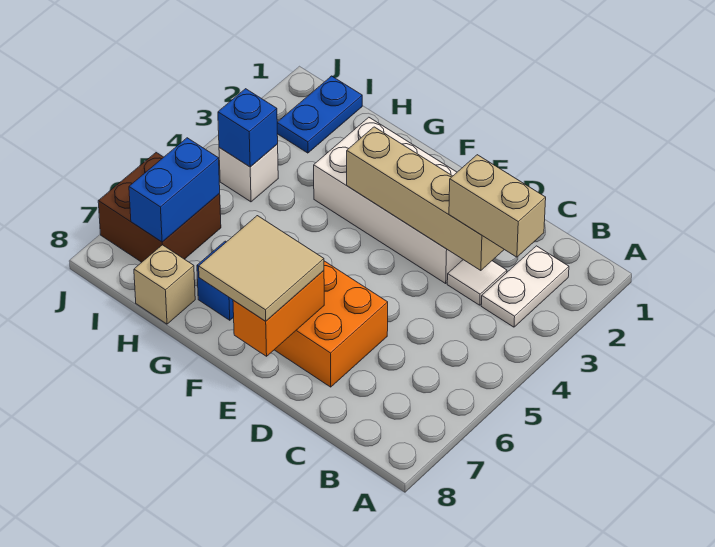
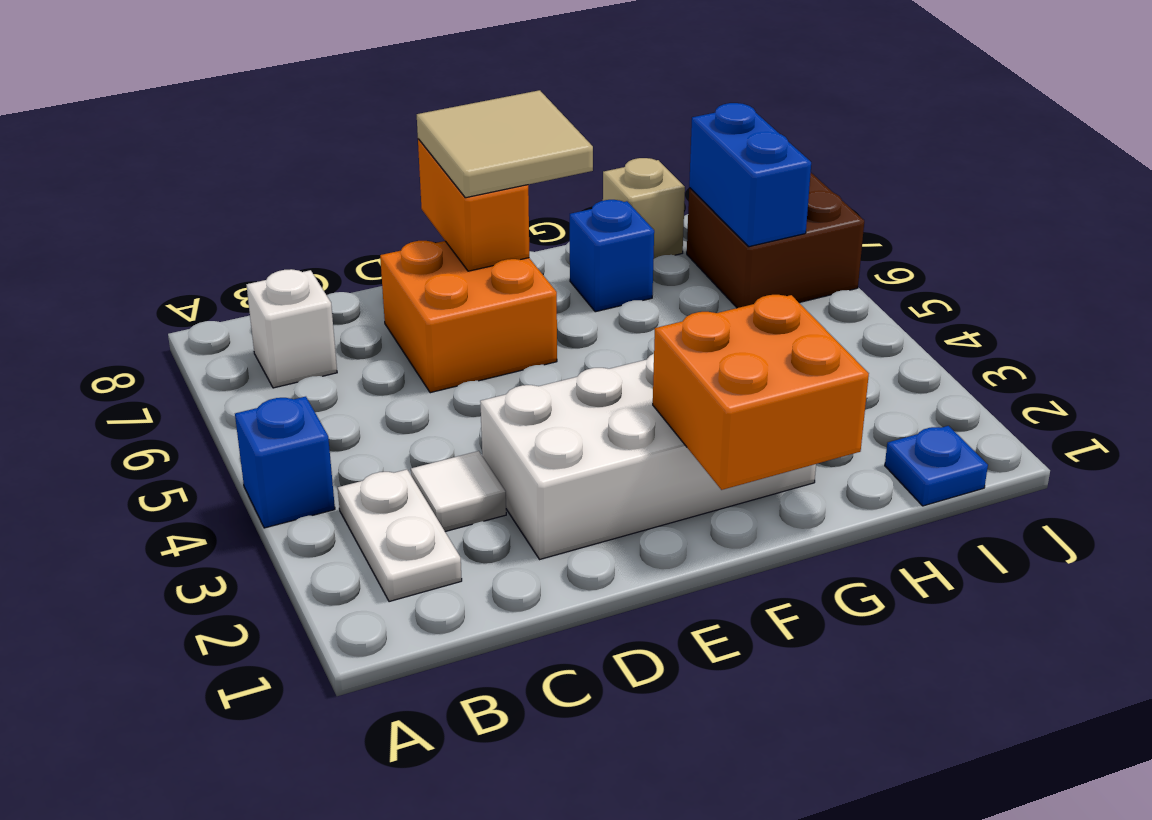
tan 1x2 brick [449,155,546,257] -> none
tan 1x4 brick [347,127,504,271] -> none
none -> orange 2x2 brick [653,295,869,490]
blue 1x2 plate [277,76,362,153] -> blue 1x1 plate [885,426,988,506]
white 1x1 brick [219,144,278,202] -> white 1x1 brick moved to [246,269,337,388]
blue 1x1 brick [218,89,278,167] -> blue 1x1 brick moved to [235,397,335,528]

